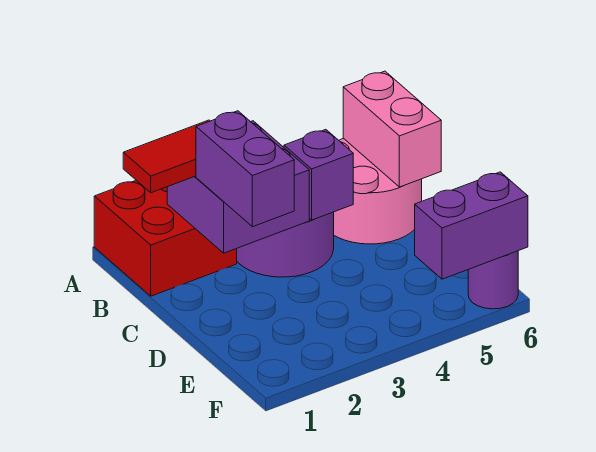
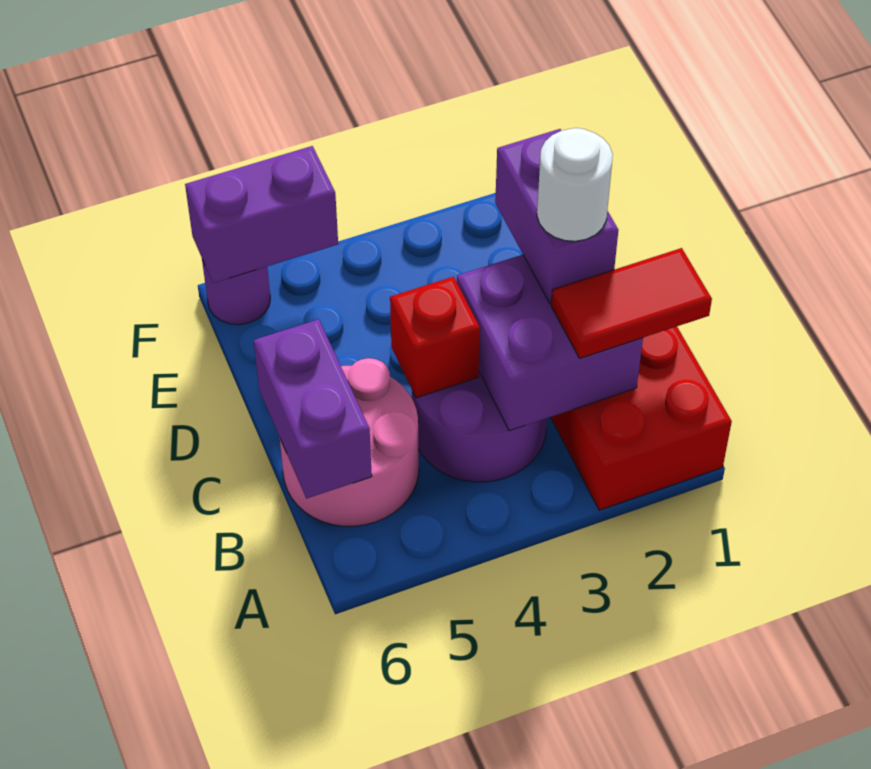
pink 1x2 brick [343,71,441,187] -> purple 1x2 brick [254,319,372,499]
none -> white 1x1 round brick [537,128,613,241]
purple 1x1 brick [284,130,353,220] -> red 1x1 brick [390,277,480,398]

